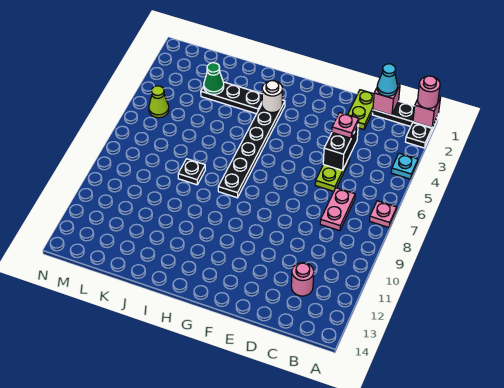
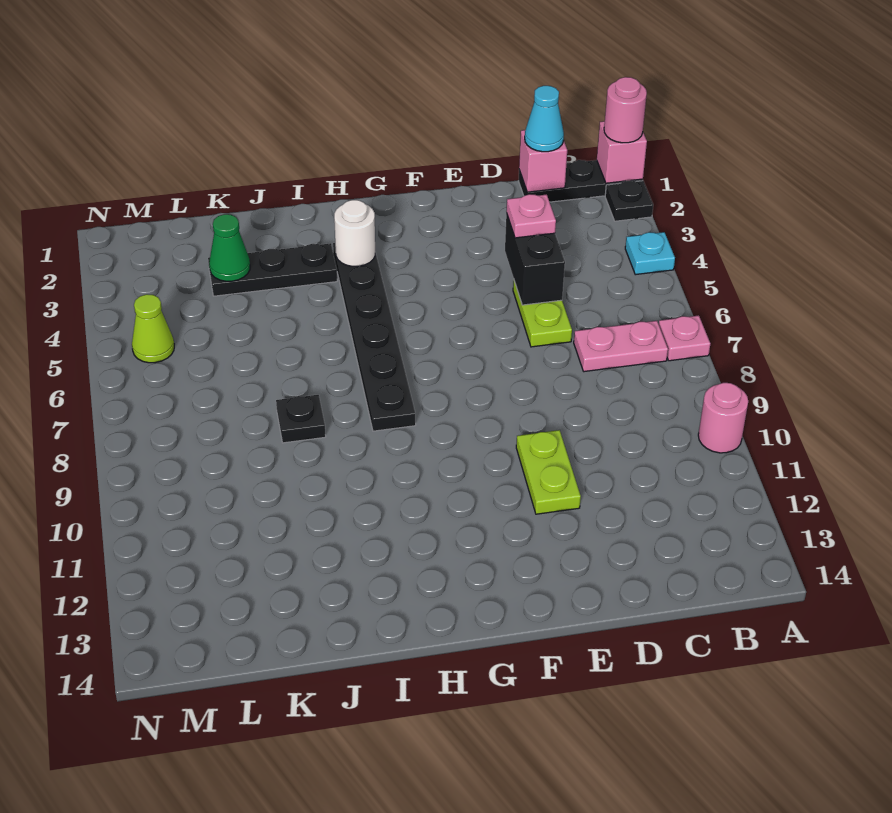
pink 1x2 plate [320,188,355,231] -> pink 1x2 plate turned to [574,321,668,372]
pink 1x1 round brick [291,263,314,296] -> pink 1x1 round brick moved to [698,383,748,453]
lime 1x2 plate [348,90,374,129] -> lime 1x2 plate moved to [516,430,581,514]

